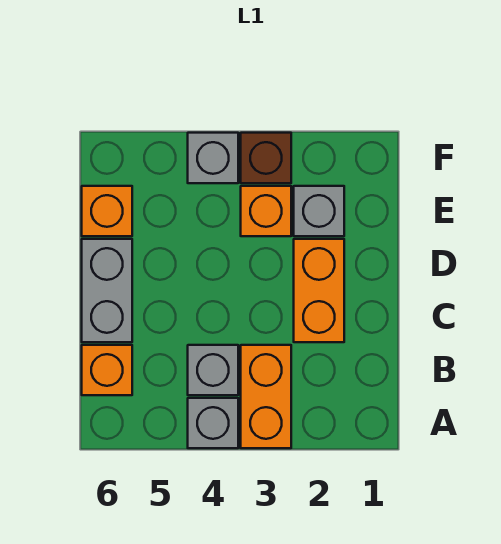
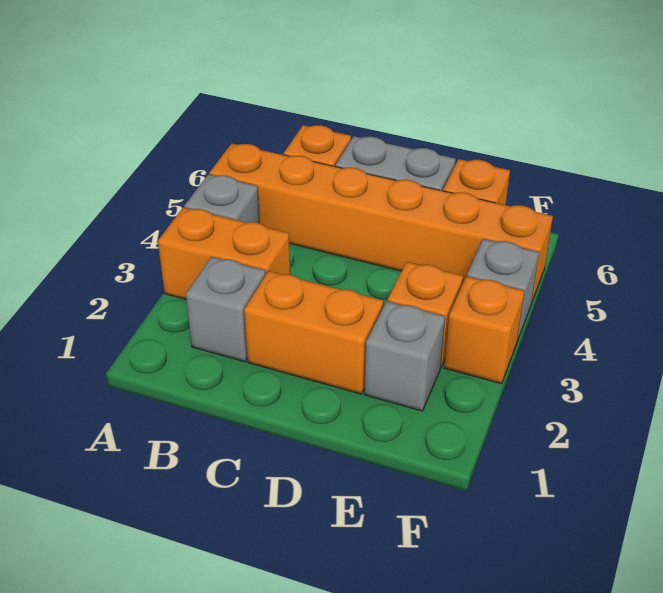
none -> orange 1x6 brick [209,143,553,303]
grey 1x1 brick [188,345,238,395] -> grey 1x1 brick moved to [186,257,266,362]
brown 1x1 brick [241,133,291,183] -> orange 1x1 brick [444,276,524,384]

